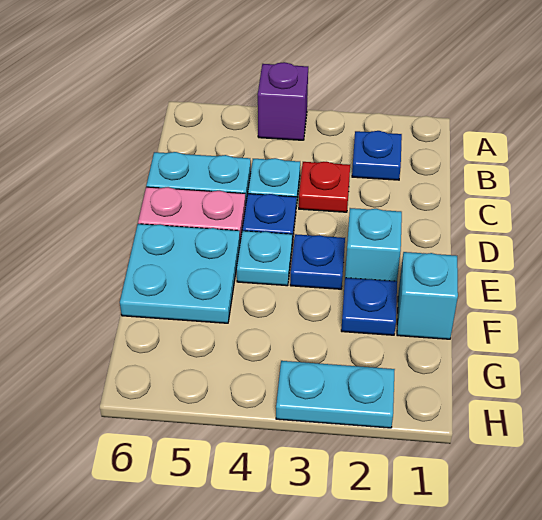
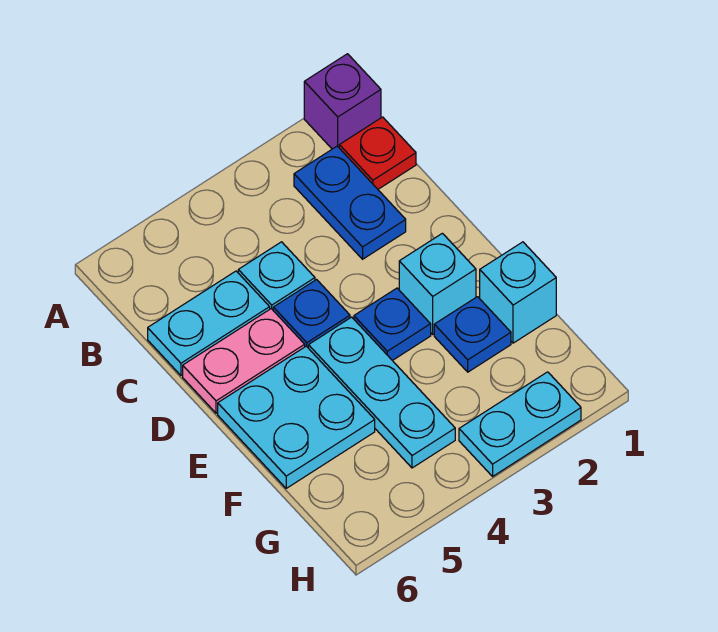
purple 1x1 brick [258,62,308,140] -> purple 1x1 brick moved to [304,54,381,149]
blue 1x1 plate [352,131,402,180] -> blue 1x2 plate [294,146,406,259]
red 1x1 plate [299,162,350,212] -> red 1x1 plate moved to [339,117,416,189]
cyan 1x1 plate [237,231,292,286] -> cyan 1x3 plate [309,317,455,468]

